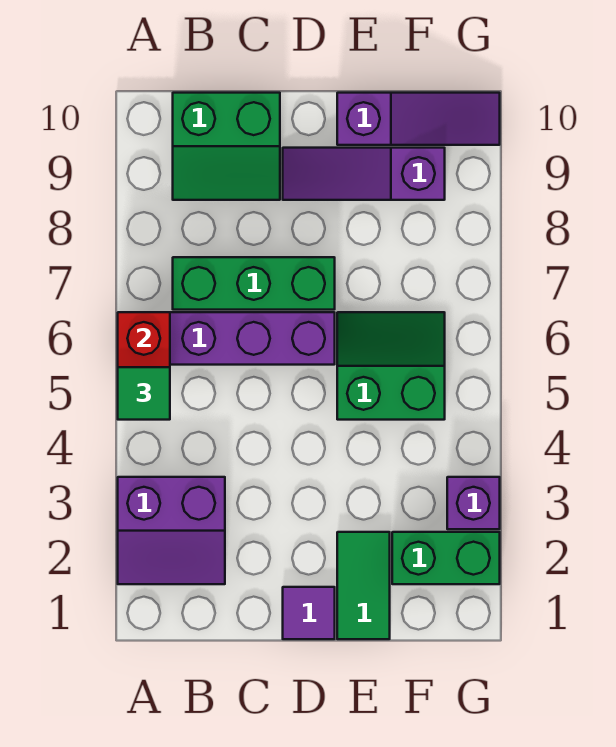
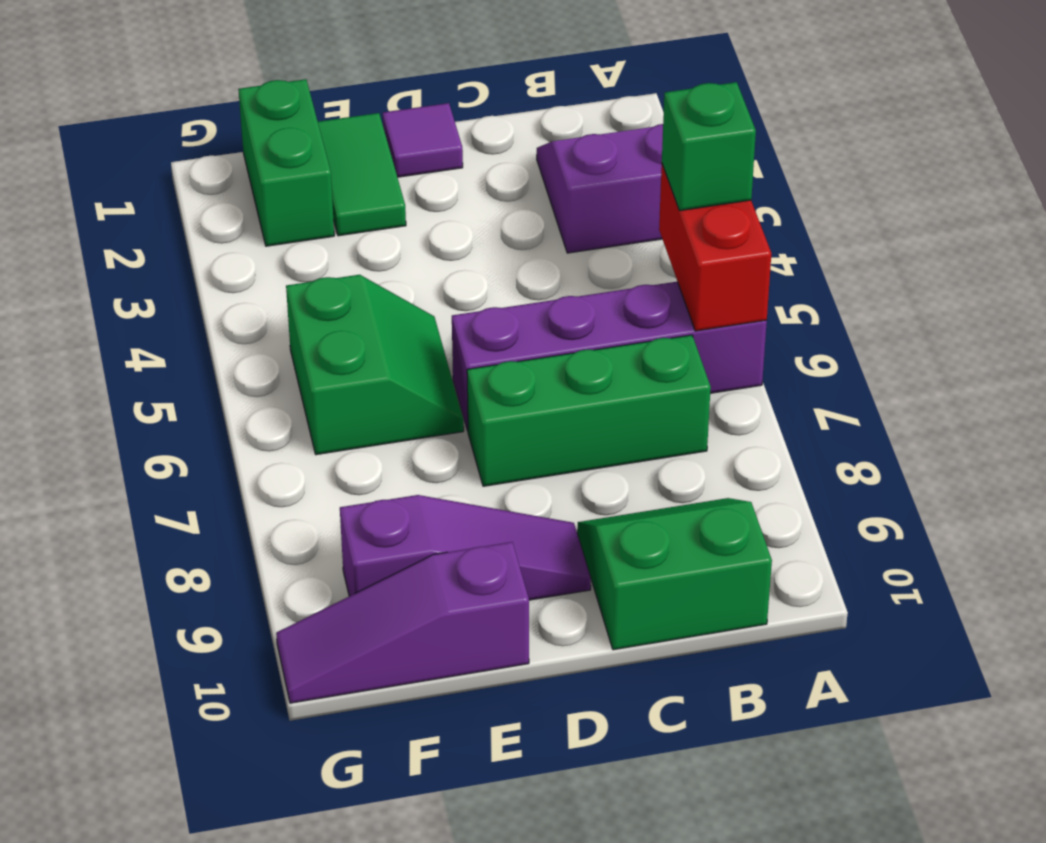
green 1x1 tile [118,367,170,420] -> green 1x1 brick [662,82,756,211]
green 2x2 slope [337,312,445,420] -> green 2x2 slope turned to [286,275,464,455]
green 1x2 brick [392,532,500,584] -> green 1x2 brick turned to [238,79,334,246]
purple 1x1 brick [447,477,500,529] -> none

